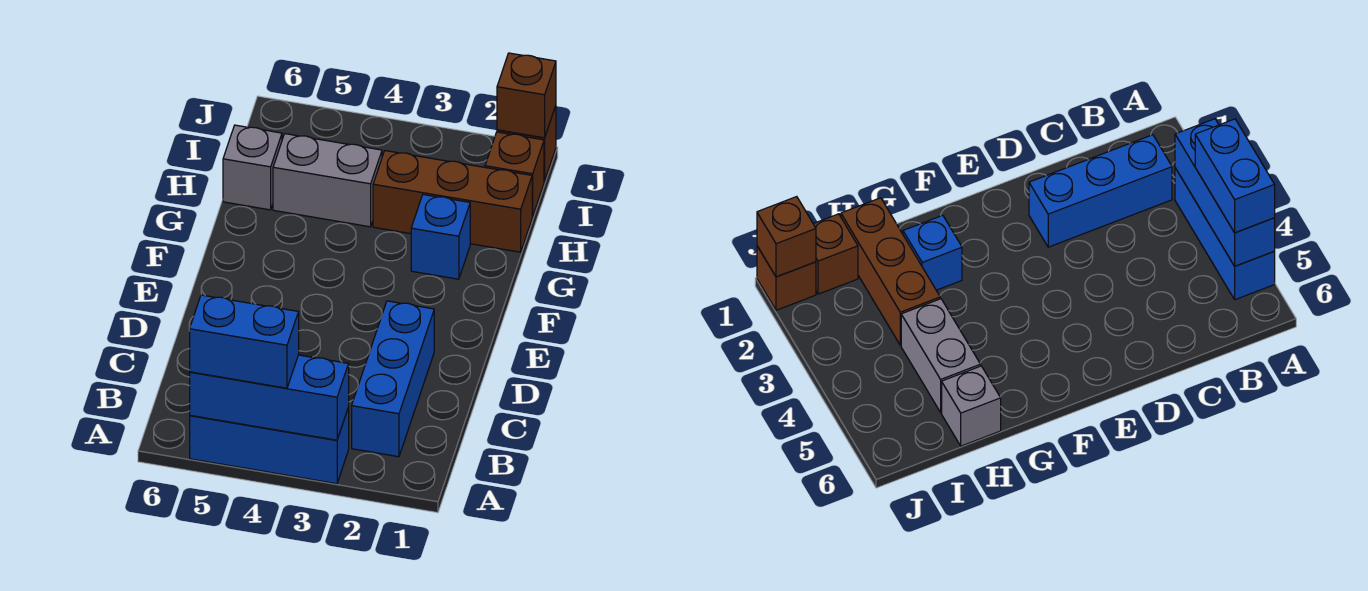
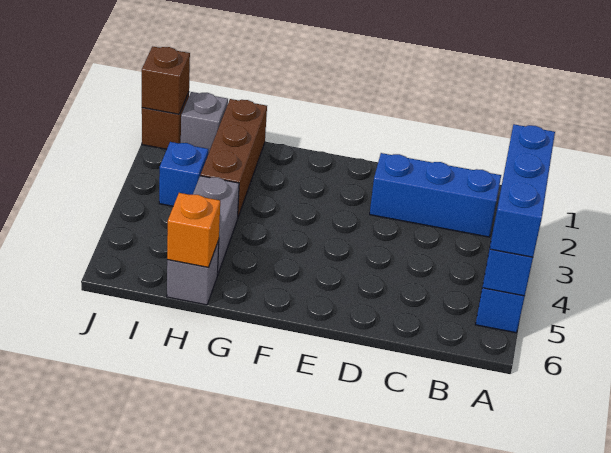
blue 1x2 brick [190,295,299,388] -> blue 1x3 brick [490,124,555,257]
blue 1x1 brick [411,195,470,279] -> blue 1x1 brick moved to [159,142,208,206]
none -> orange 1x1 brick [167,193,220,267]
brown 1x1 brick [485,132,544,216] -> grey 1x1 brick [181,92,228,154]

